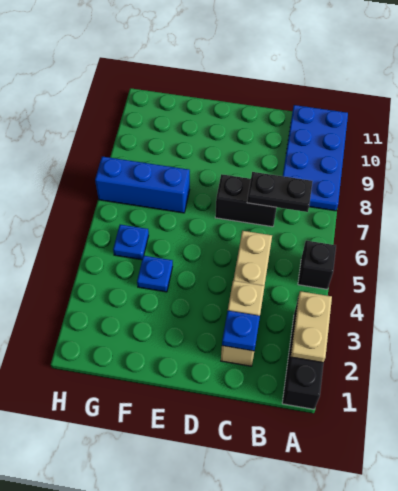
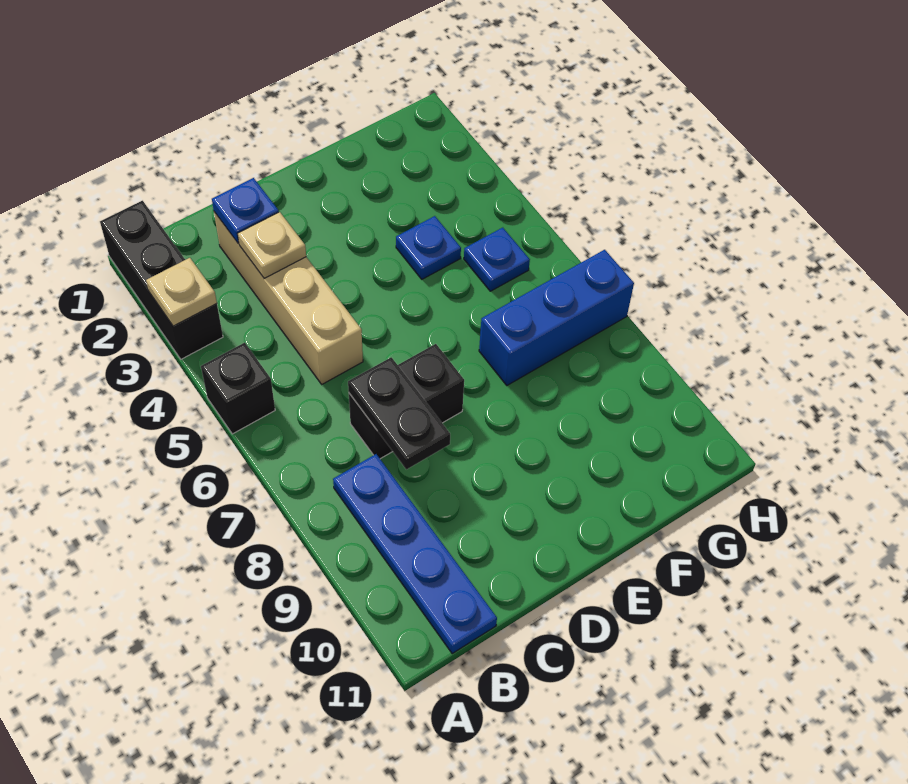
tan 1x2 plate [291,291,332,363] -> tan 1x1 plate [146,258,217,326]
blue 2x4 plate [283,105,348,211] -> blue 1x4 plate [333,454,497,654]
black 1x2 plate [247,172,313,212] -> black 1x2 plate turned to [348,357,450,469]

